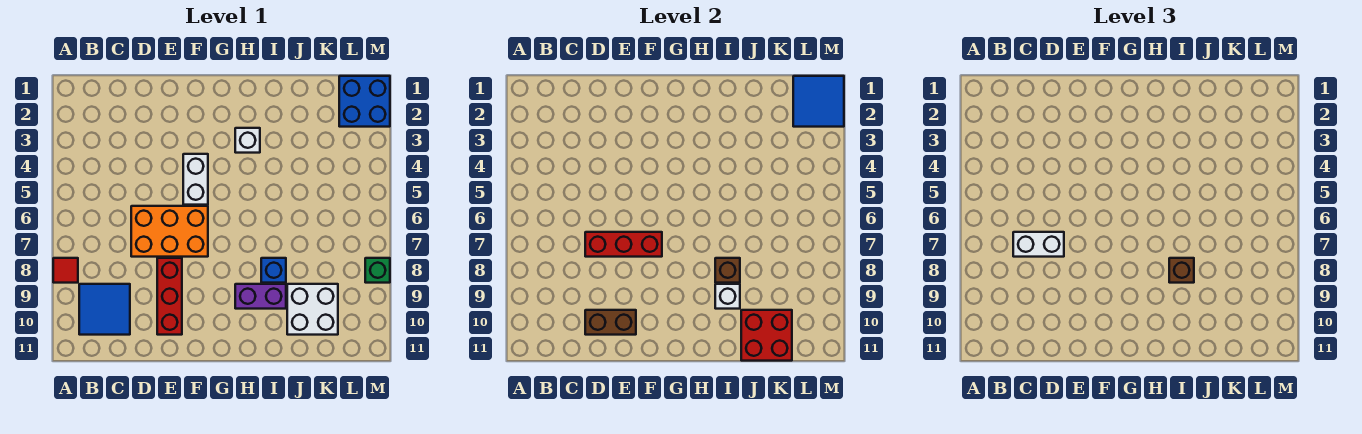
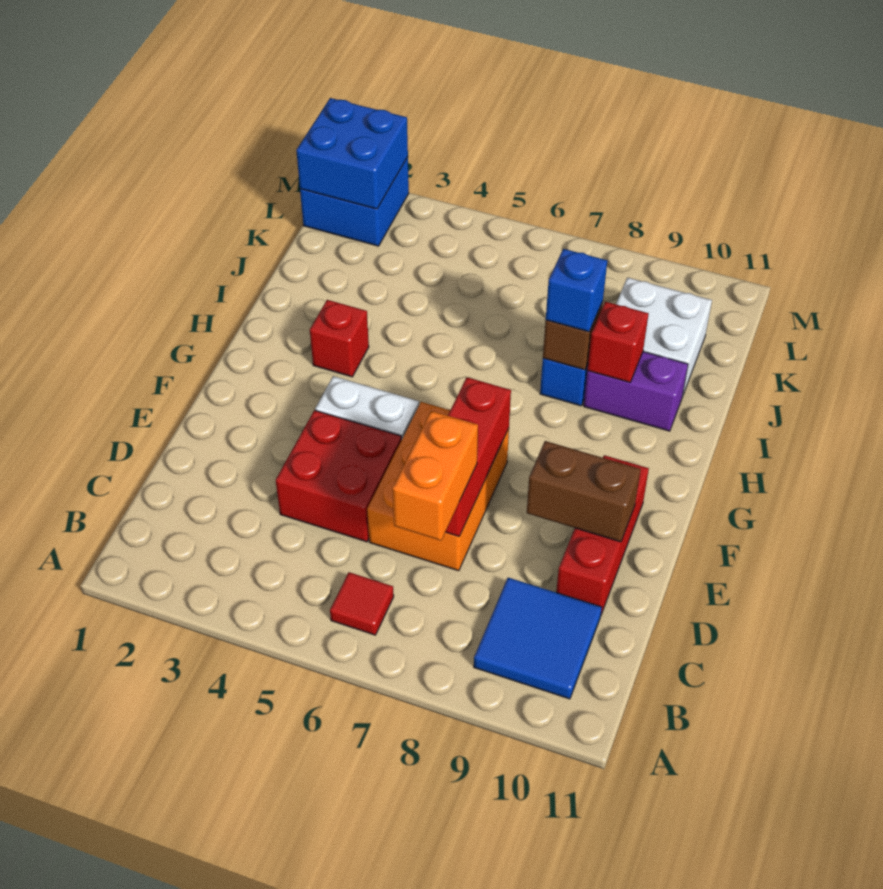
red 1x1 tile [53,258,78,283] -> red 1x1 tile moved to [330,572,394,635]
white 1x2 brick [1013,232,1064,257] -> orange 1x2 brick [392,411,478,541]
brown 1x2 brick [585,310,636,335] -> brown 1x2 brick turned to [527,441,641,542]
red 1x3 brick [157,258,182,335] -> red 1x3 brick turned to [556,455,649,614]
white 1x1 brick [235,128,260,153] -> red 1x1 brick [310,300,369,377]
purple 1x2 brick [235,284,286,309] -> purple 1x2 brick turned to [584,352,688,431]
brown 1x1 brick [1169,258,1194,283] -> blue 1x1 brick [546,249,607,332]
white 1x1 brick [715,284,740,309] -> red 1x1 brick [587,302,649,382]
red 2x2 brick [741,310,792,361] -> red 2x2 brick moved to [276,410,401,542]
blue 2x2 tile [793,76,844,127] -> blue 2x2 brick [296,98,408,209]
green 1x1 brick [365,258,390,283] -> none

